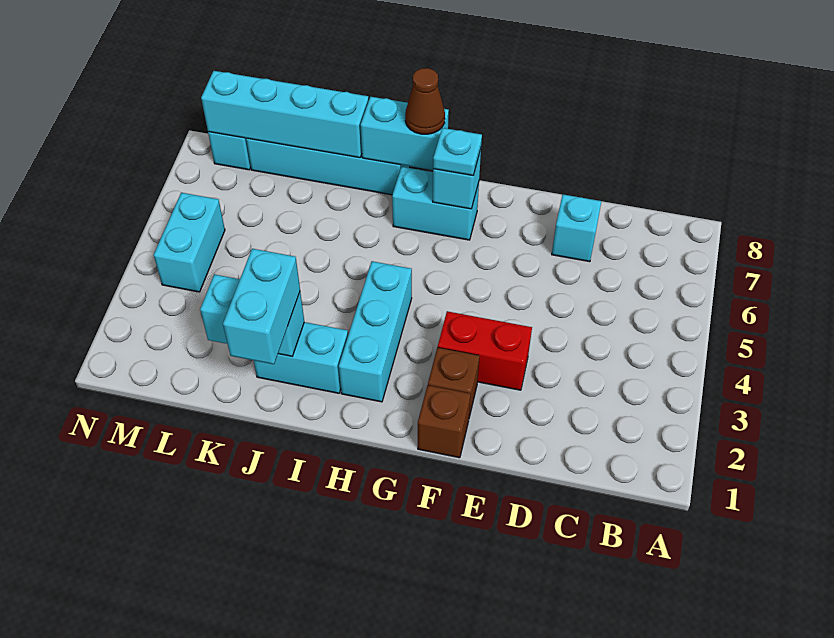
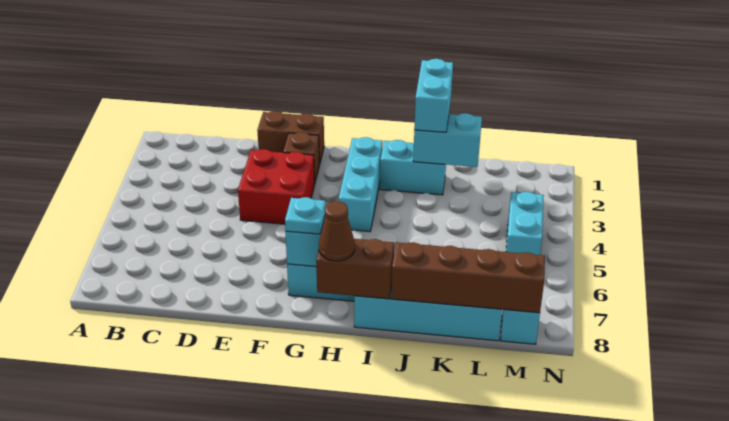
cyan 1x1 brick [552,194,601,262] -> none
red 1x2 brick [438,311,532,390] -> red 2x2 brick [238,149,315,224]
brown 1x1 brick [418,385,471,458] -> brown 1x2 brick [257,111,324,164]
cyan 1x2 brick [361,97,449,170] -> brown 1x2 brick [316,239,394,299]
cyan 1x4 brick [201,71,369,158] -> brown 1x4 brick [391,242,545,313]

